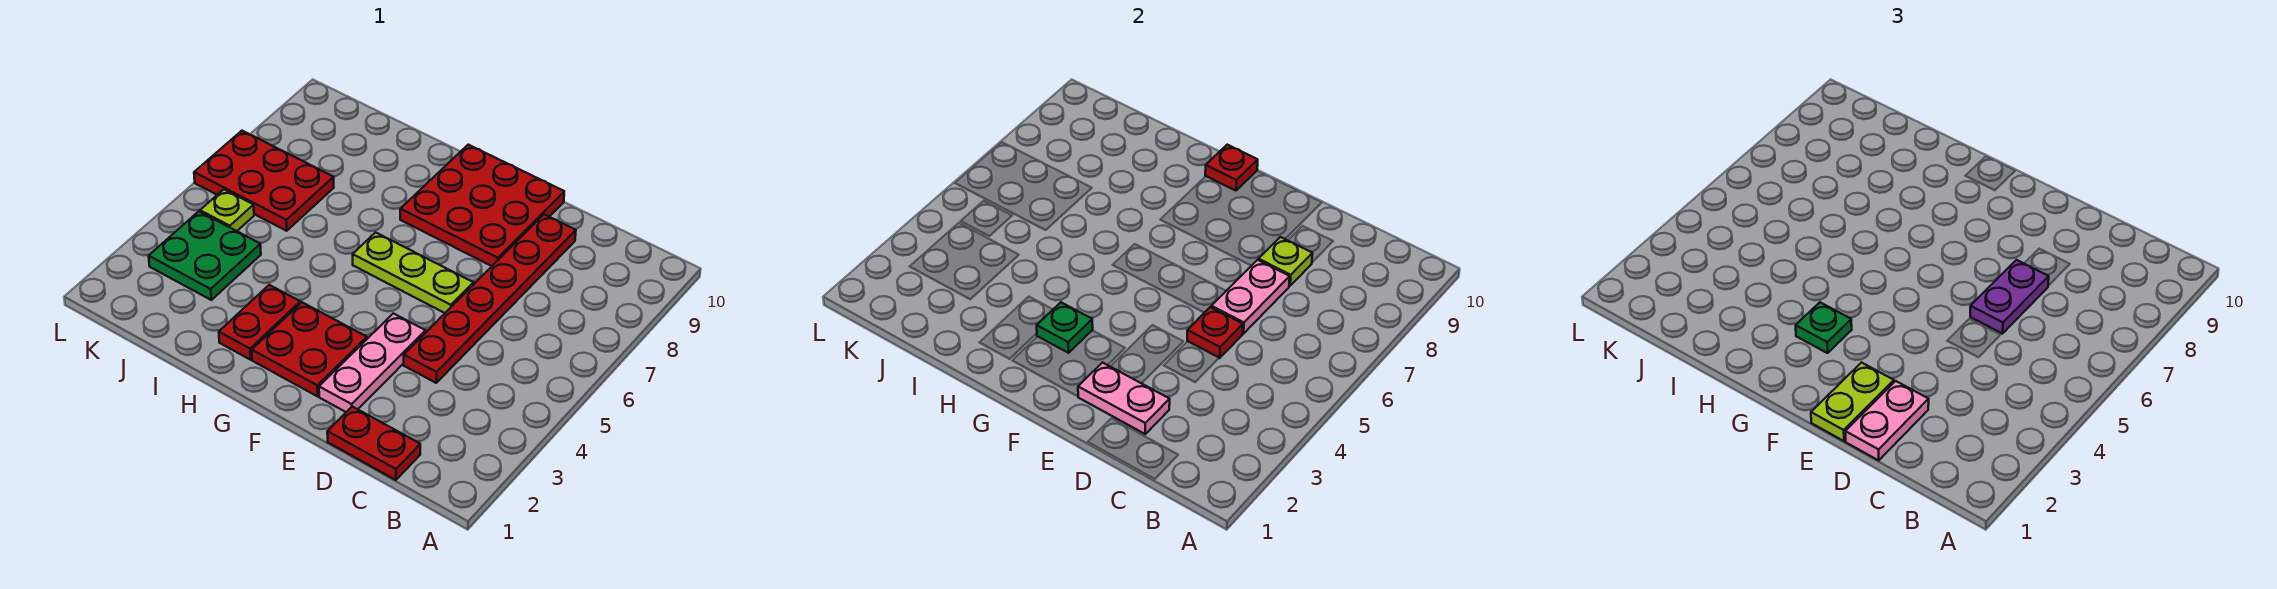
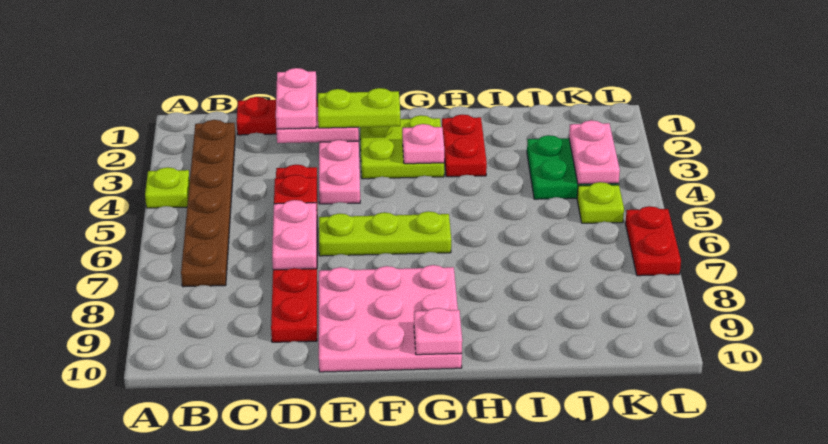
none -> brown 1x6 plate [181,120,235,287]
purple 1x2 plate [1970,260,2049,334] -> none
lime 1x1 plate [1259,237,1312,286] -> lime 1x1 plate moved to [145,167,190,208]
lime 1x2 plate [1811,363,1894,441] -> lime 1x2 plate turned to [318,88,400,128]
red 3x3 plate [400,145,564,266] -> pink 3x3 plate [319,265,462,372]
red 2x2 plate [252,302,367,396] -> lime 2x2 plate [360,115,444,179]
green 1x1 plate [1037,302,1093,353] -> pink 1x1 plate [402,124,444,164]
green 1x1 plate [1796,302,1852,353] -> none
red 1x1 plate [1205,145,1258,191] -> pink 1x1 plate [414,308,462,355]
red 2x3 plate [194,131,334,231] -> red 1x2 plate [625,206,681,276]
none -> pink 1x2 plate [569,120,620,184]

